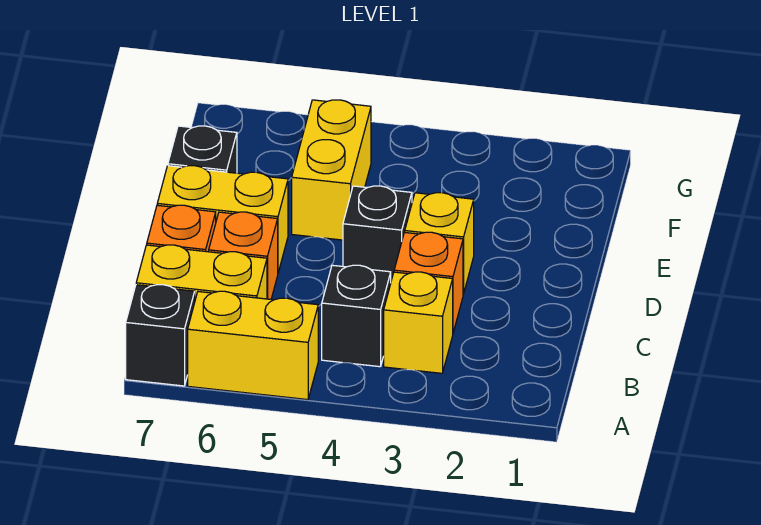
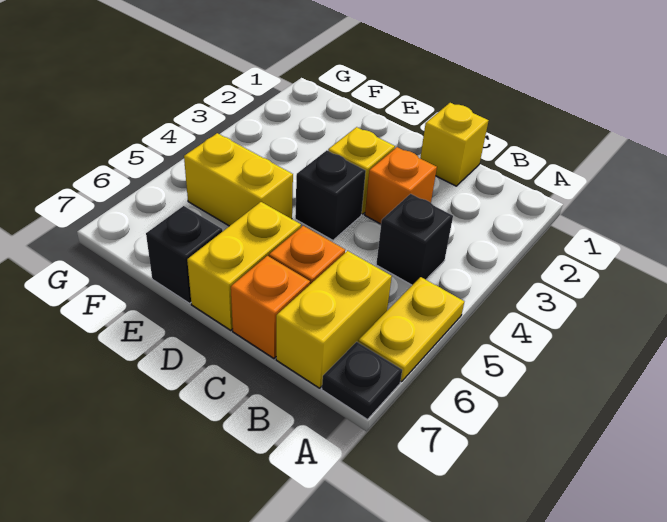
yellow 1x2 brick [188,291,318,400] -> yellow 1x2 plate [358,277,464,382]
black 1x1 brick [126,285,195,386] -> black 1x1 plate [322,342,402,420]
yellow 1x1 brick [384,272,453,373] -> yellow 1x1 brick moved to [420,103,489,186]

